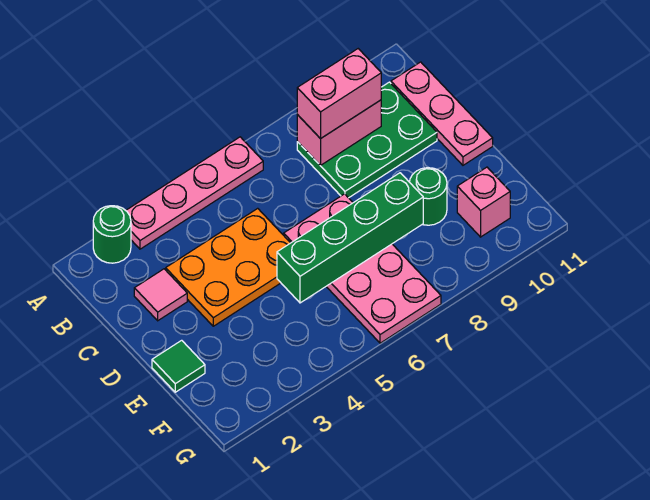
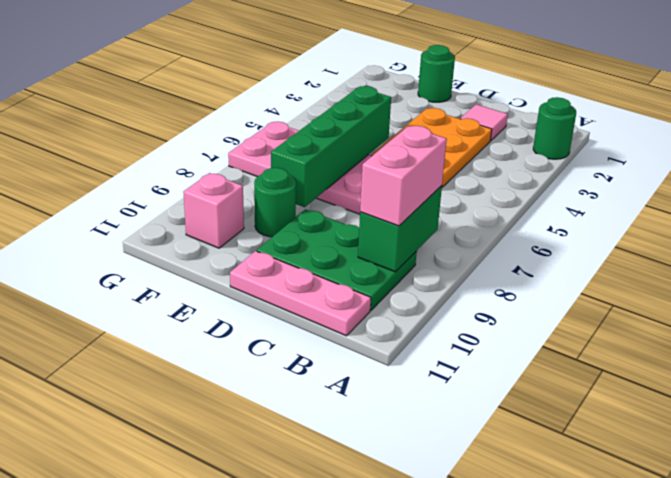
pink 1x4 plate [126,137,263,249] -> none
green 2x3 plate [297,82,437,198] -> green 2x3 plate turned to [257,210,417,310]
pink 1x2 brick [297,100,381,165] -> green 1x2 brick [358,186,442,272]
green 1x1 tile [152,340,205,392] -> green 1x1 round brick [418,45,455,102]

